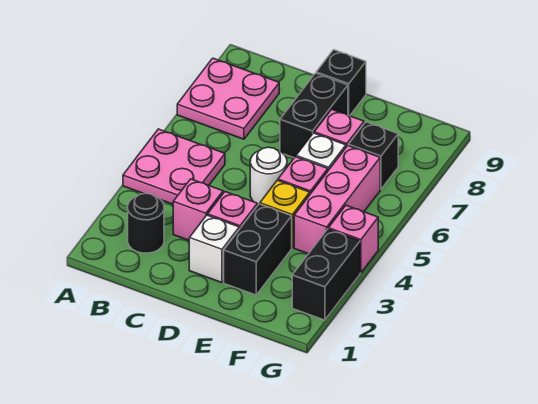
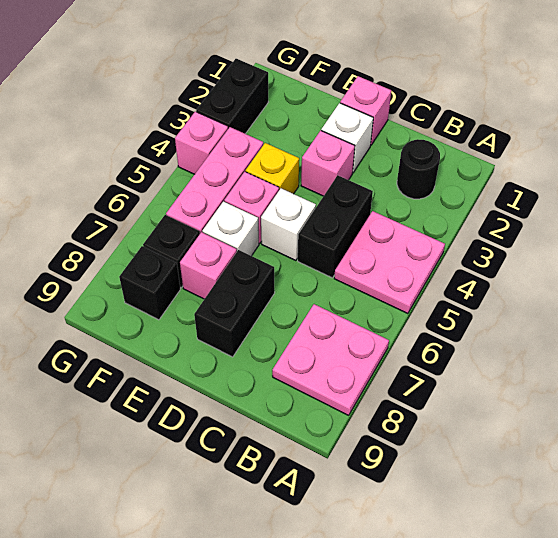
pink 1x1 brick [173,179,223,240] -> pink 1x1 brick moved to [340,76,391,145]
white 1x1 round brick [250,147,287,205] -> white 1x1 brick [261,188,316,261]
black 1x1 brick [316,50,366,116] -> black 1x1 brick moved to [119,246,180,320]
black 1x2 brick [224,204,292,295] -> black 1x2 brick moved to [298,175,373,278]

